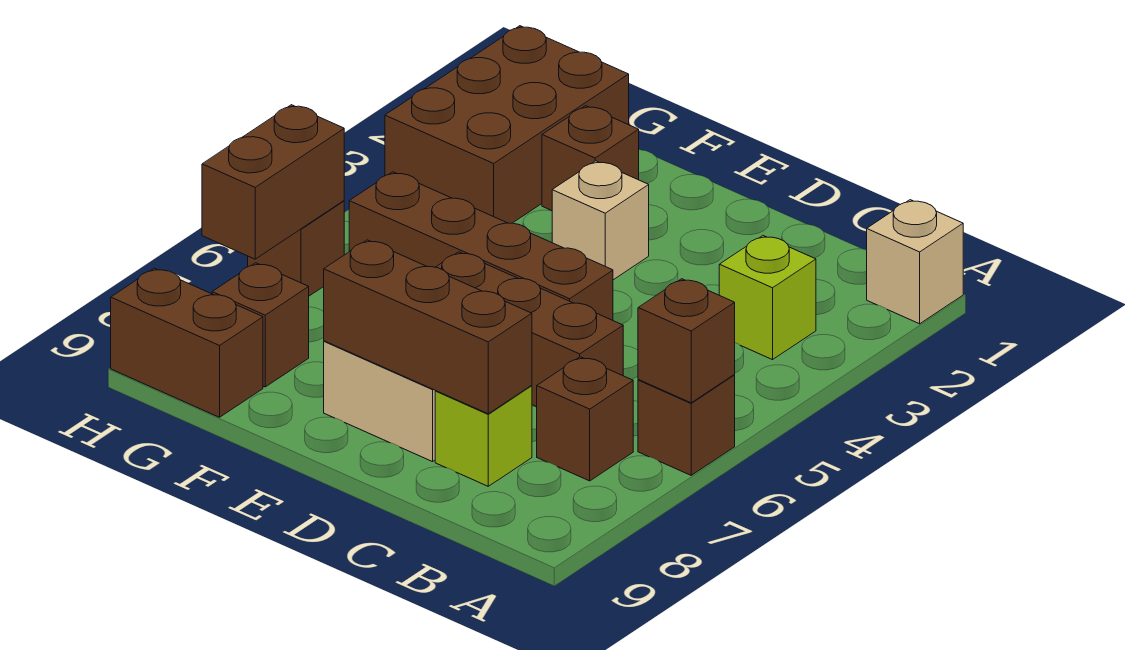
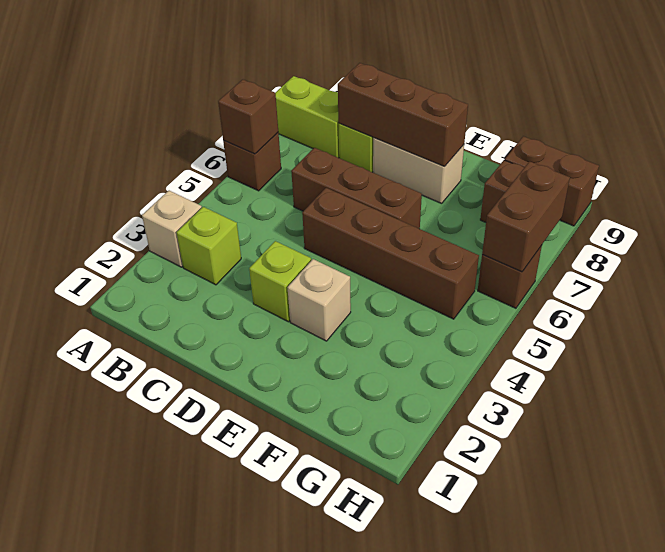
tan 1x1 brick [867,200,963,324] -> tan 1x1 brick moved to [142,191,202,267]
none -> lime 1x2 brick [275,76,339,158]
brown 1x1 brick [537,357,633,481] -> none
none -> lime 1x1 brick [249,241,311,322]
brown 1x1 brick [542,106,639,211] -> none
brown 2x3 brick [385,26,629,223] -> none

